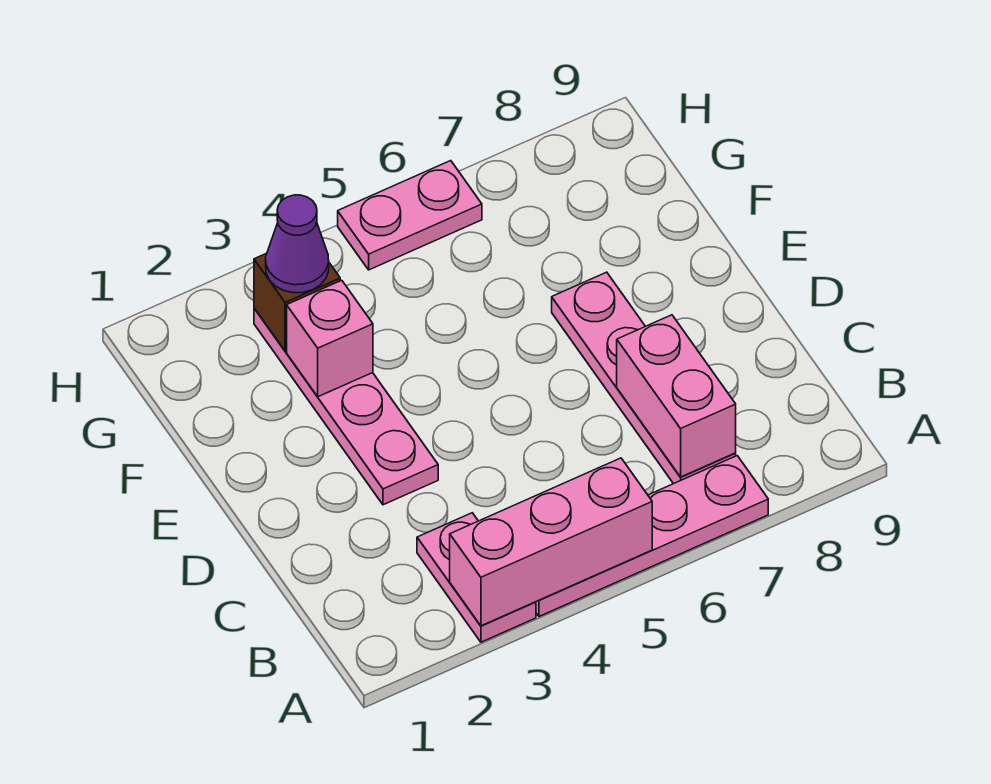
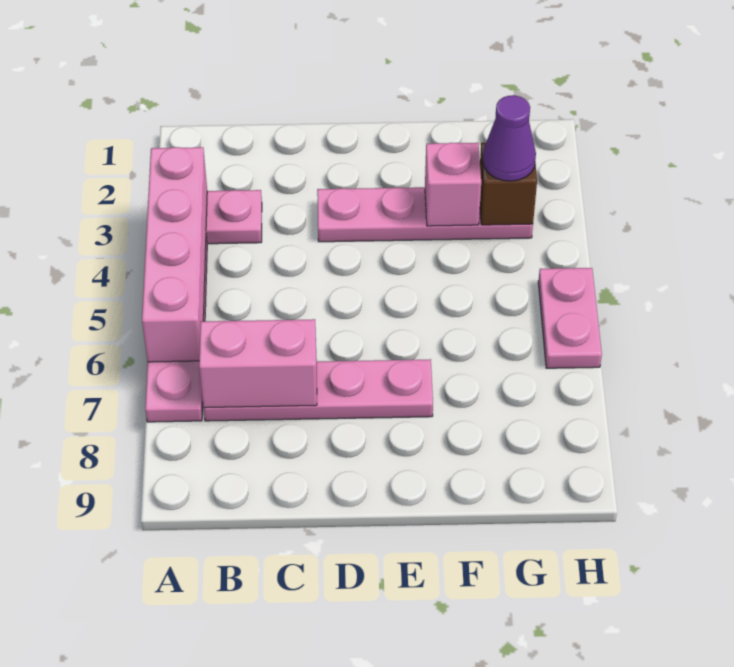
pink 1x3 brick [450,458,652,626] -> pink 1x4 brick [142,147,207,362]

